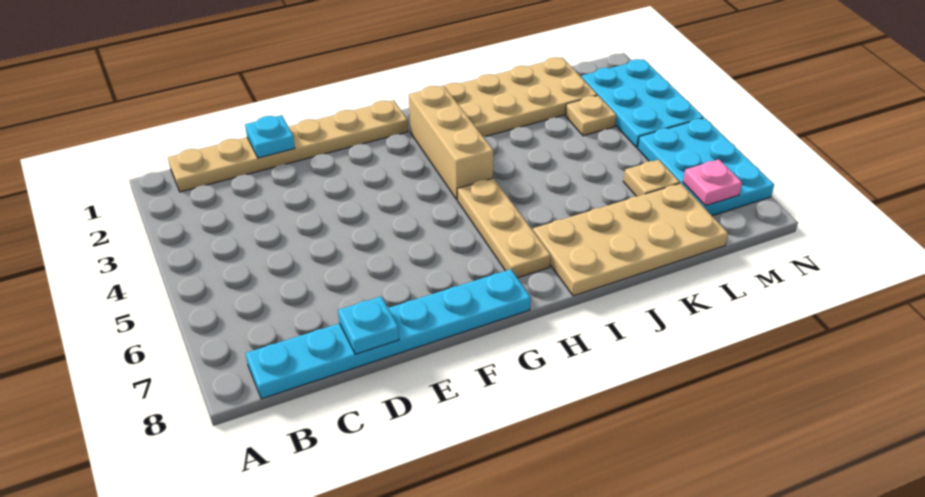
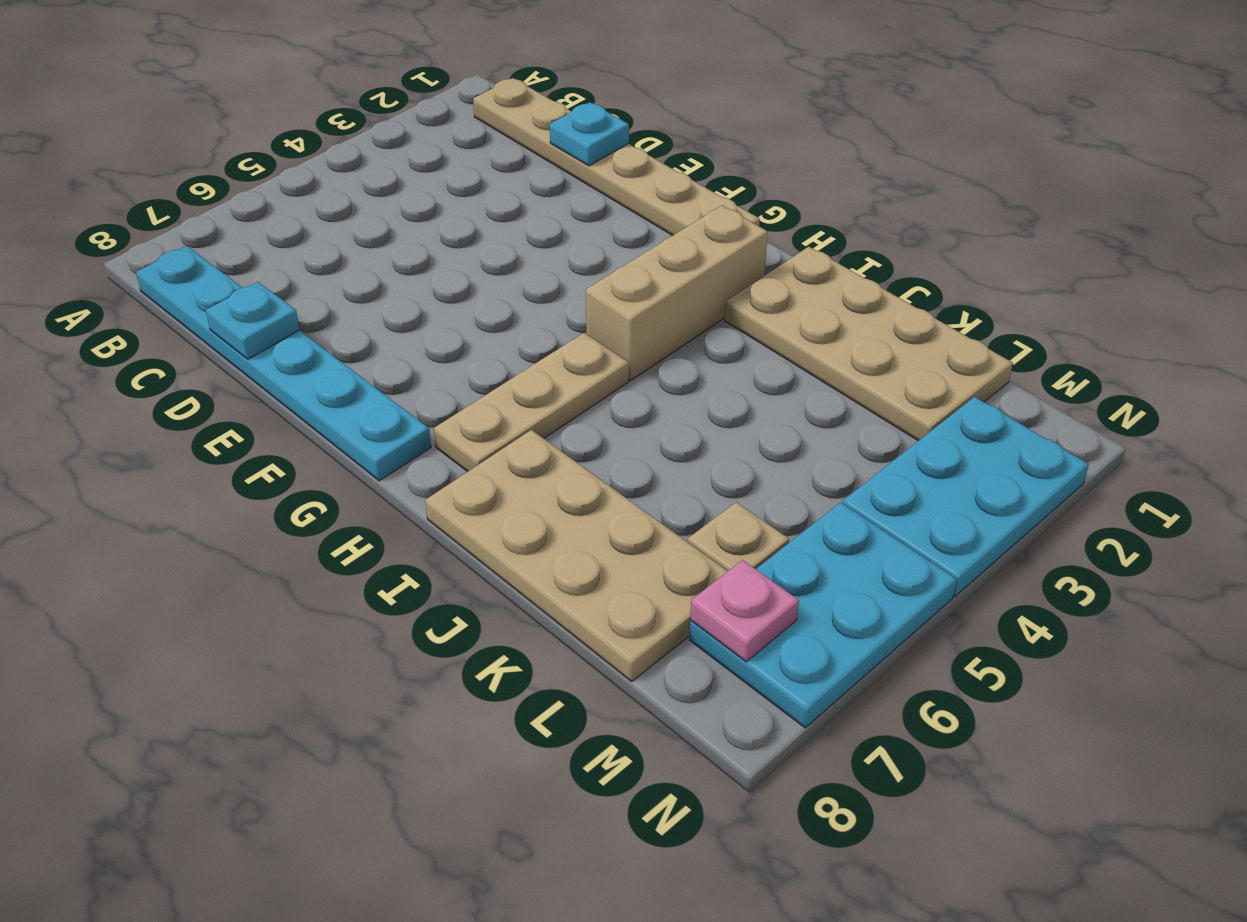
tan 1x1 plate [565,95,616,136] -> none

